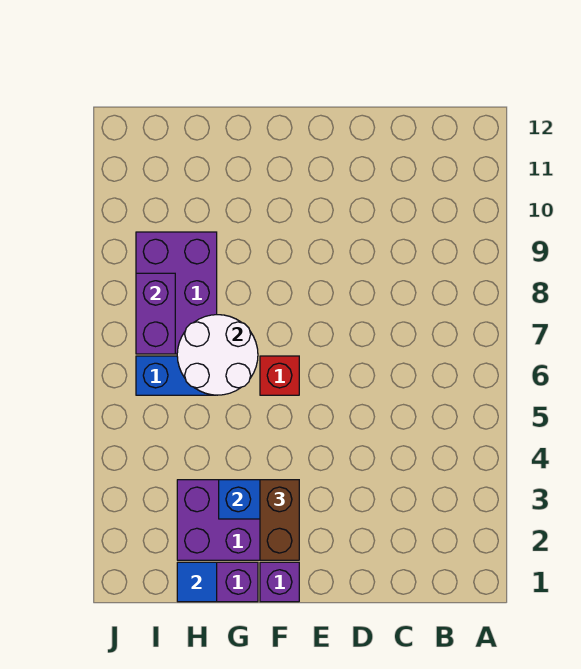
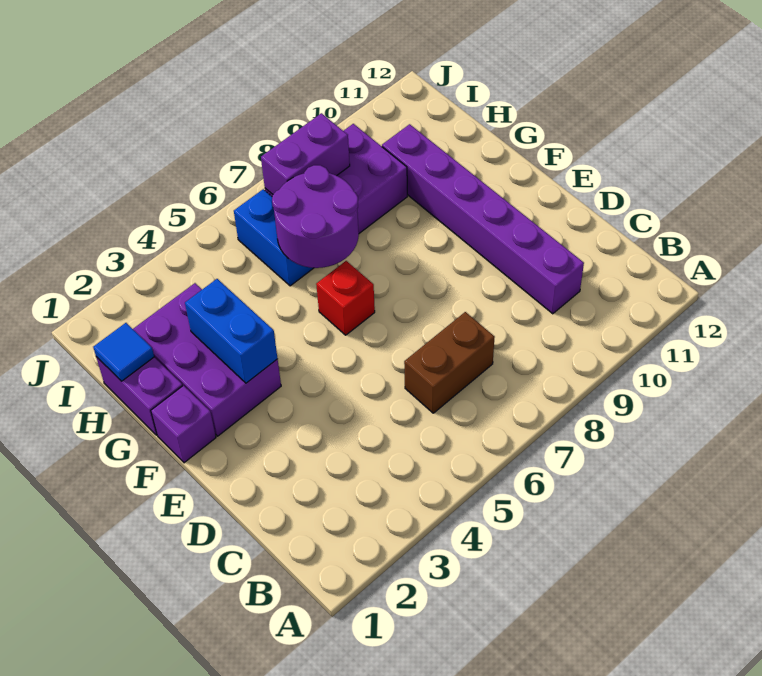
none -> purple 1x6 brick [382,124,584,314]
brown 1x2 brick [260,480,299,560] -> brown 1x2 brick moved to [404,312,495,413]
white 2x2 round brick [177,315,258,395] -> purple 2x2 round brick [272,165,359,268]

